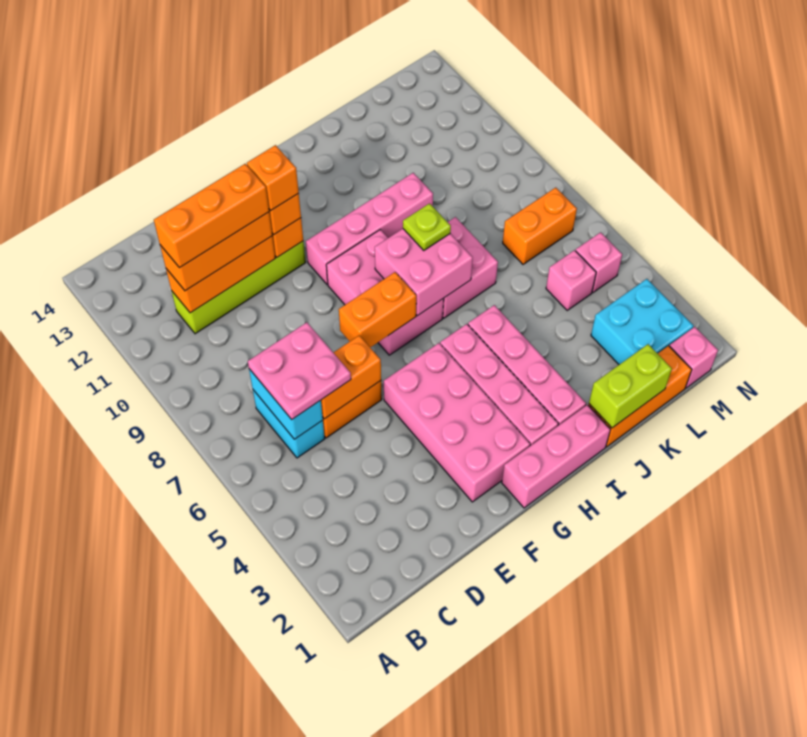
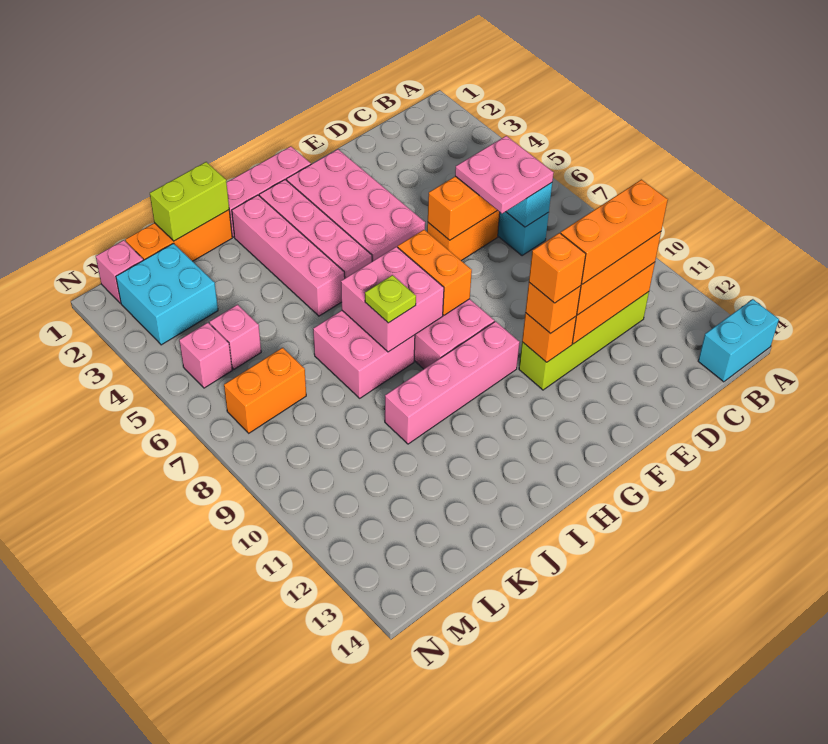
none -> cyan 1x2 brick [698,299,779,382]
orange 1x2 brick [339,272,416,347] -> orange 1x2 brick turned to [398,230,472,315]

